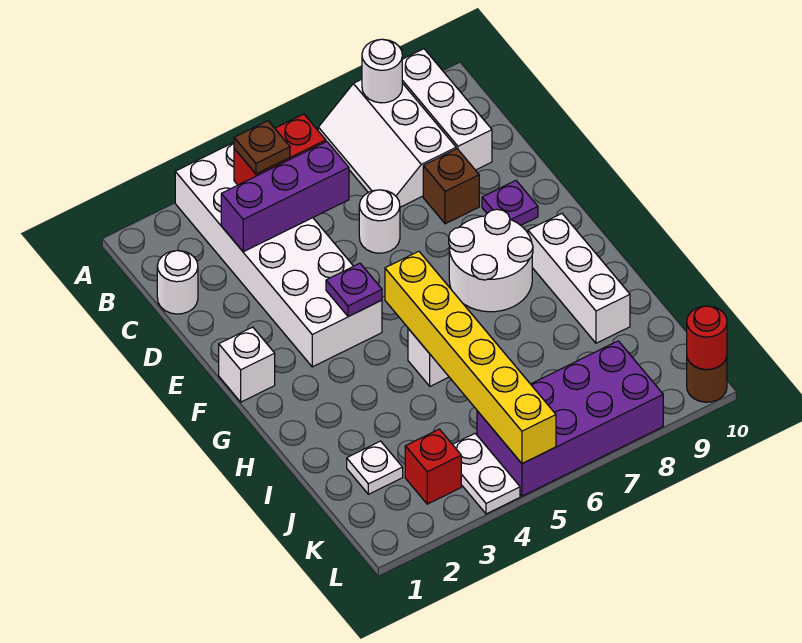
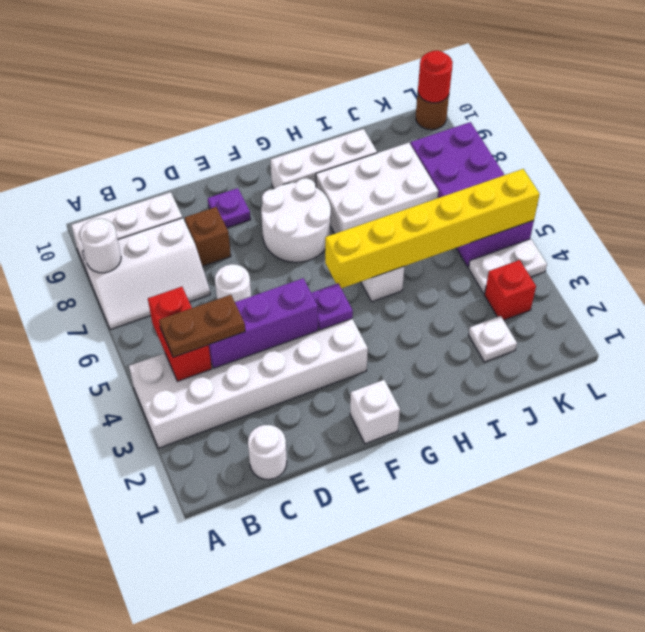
brown 1x1 plate [234,121,290,174] -> brown 1x2 plate [159,295,245,357]
purple 1x3 brick [221,142,349,252] -> purple 1x3 brick turned to [209,278,318,368]
none -> white 2x3 brick [316,143,438,234]

